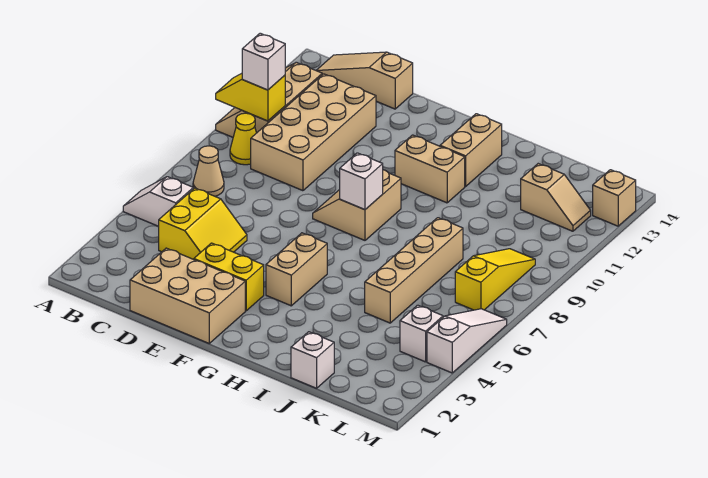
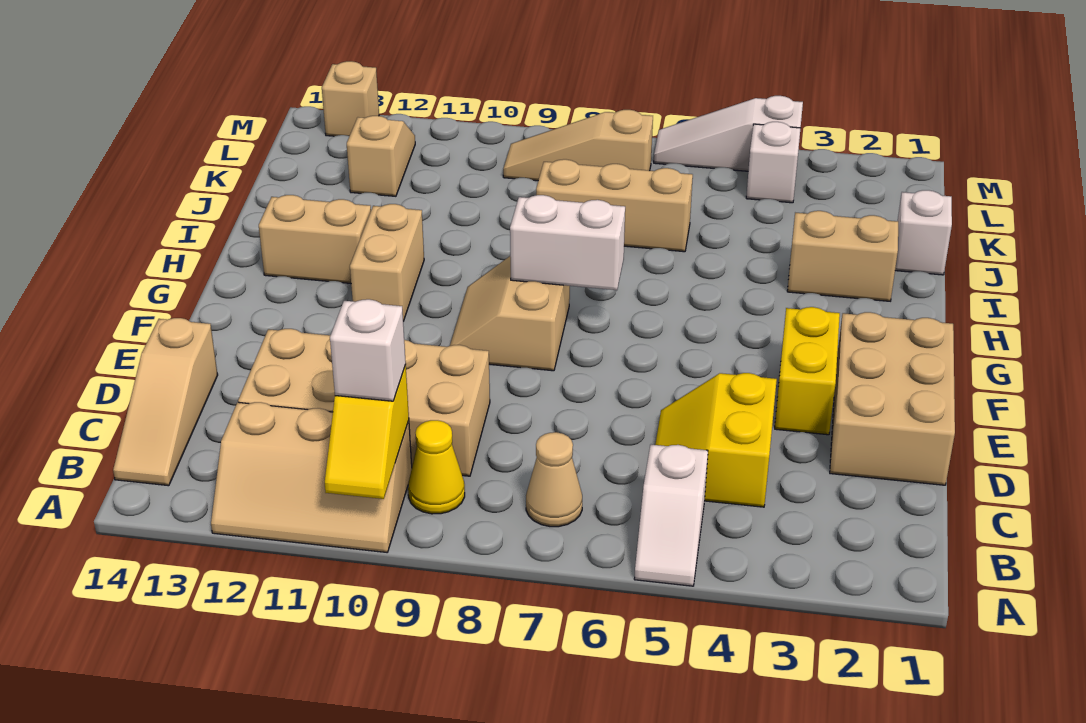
yellow 2x2 slope [158,188,247,260] -> yellow 2x2 slope turned to [655,373,777,507]
tan 2x2 slope [313,170,401,240] -> tan 2x2 slope turned to [450,256,570,371]
tan 1x2 brick [266,233,327,306] -> tan 1x2 brick moved to [787,211,898,301]
white 1x1 brick [340,153,383,210] -> white 1x2 brick [510,195,625,290]
tan 1x4 brick [365,218,463,323] -> tan 1x3 brick [536,159,693,252]
yellow 1x3 slope [455,249,535,310] -> tan 1x3 slope [503,110,653,181]

